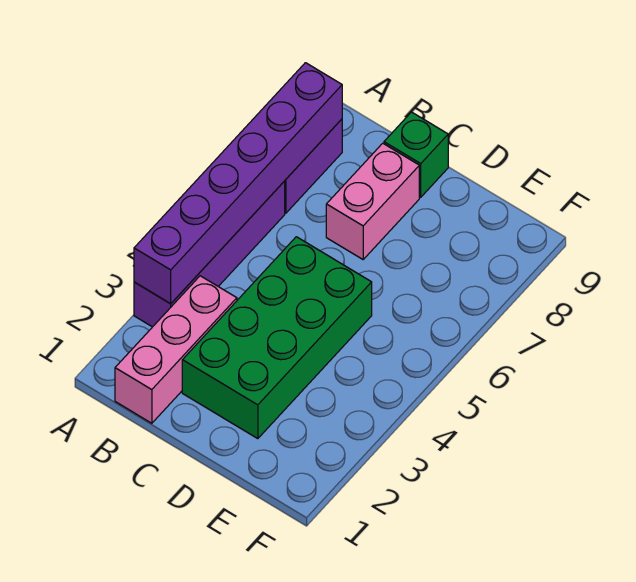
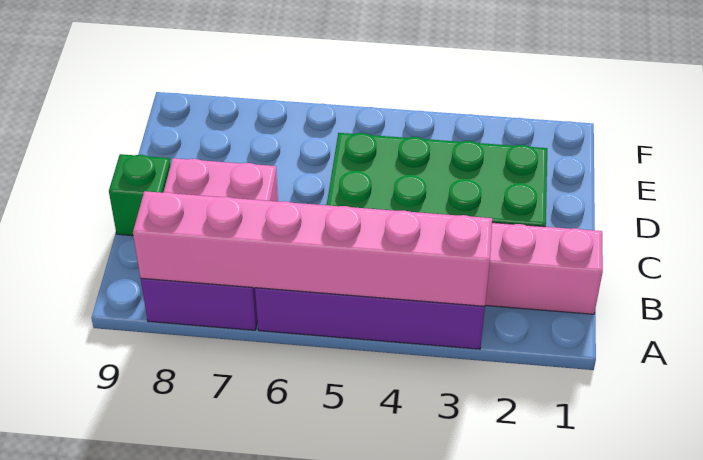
purple 1x6 brick [134,63,342,304] -> pink 1x6 brick [133,191,492,306]

